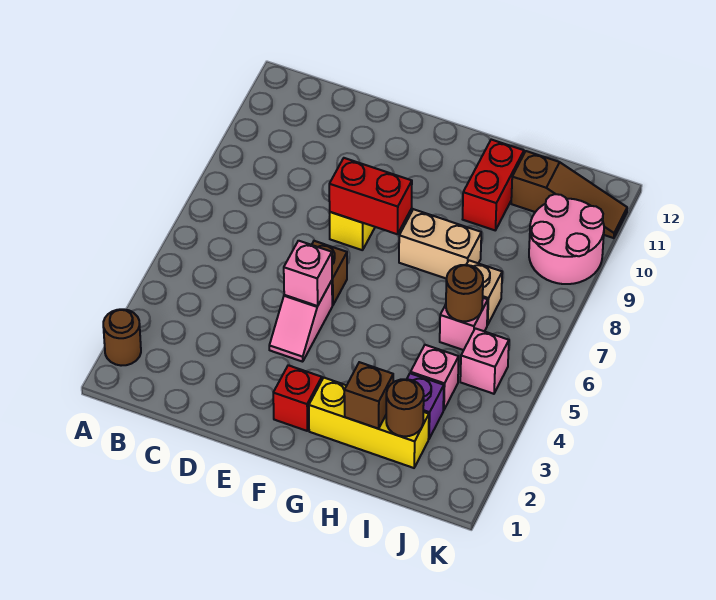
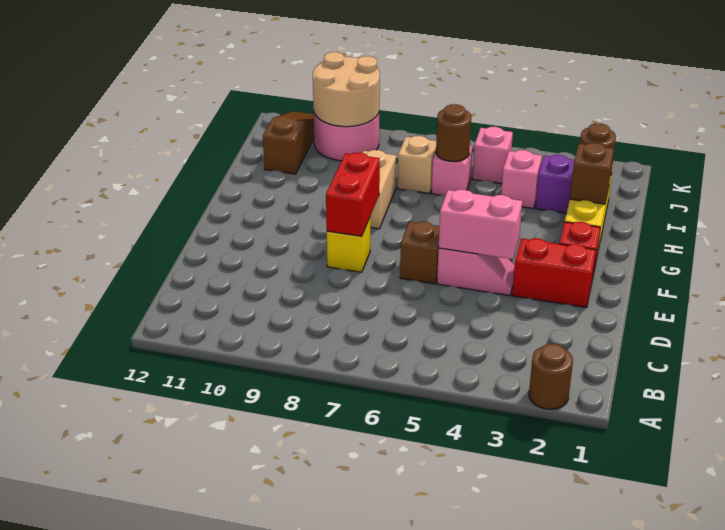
pink 1x1 brick [284,241,332,306] -> pink 1x2 brick [439,190,522,259]
red 1x2 brick [463,140,524,230] -> red 1x2 brick moved to [512,238,596,308]
none -> tan 2x2 round brick [313,52,380,127]

